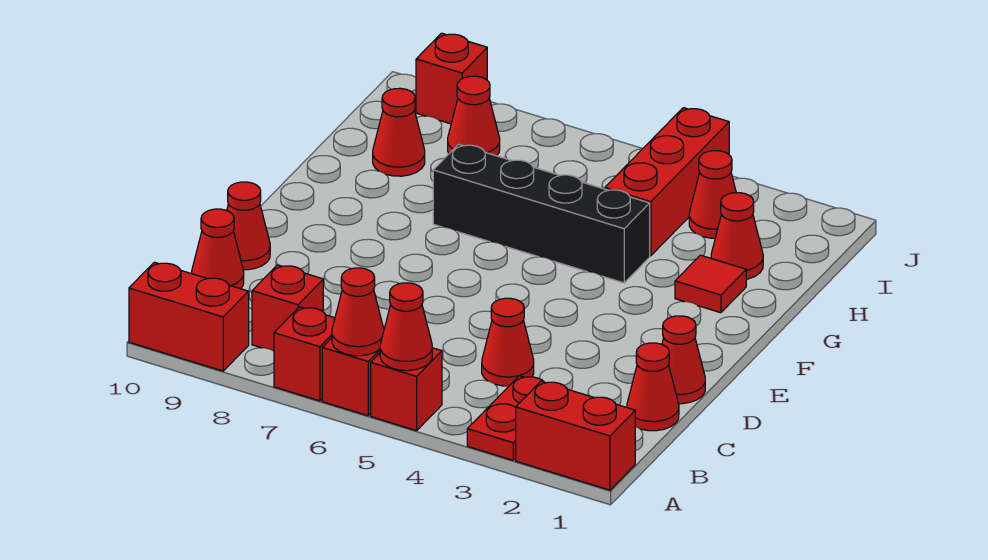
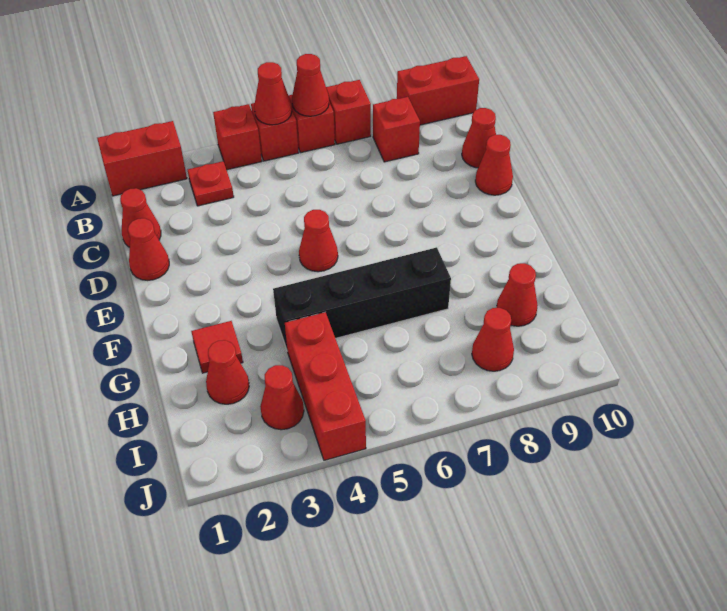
red 1x2 plate [467,376,544,460] -> red 1x1 plate [188,161,234,206]
red 1x1 cone [482,298,534,386] -> red 1x1 cone moved to [299,210,338,272]
red 1x1 brick [416,33,487,124] -> red 1x1 brick moved to [213,104,262,170]

